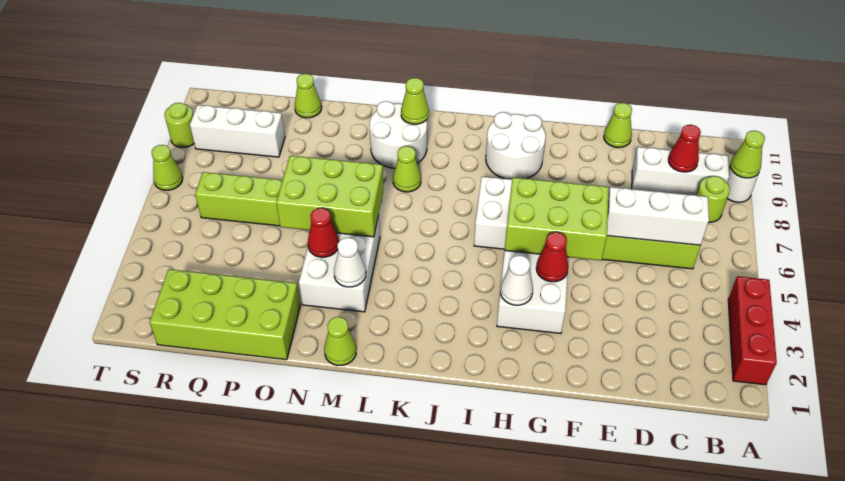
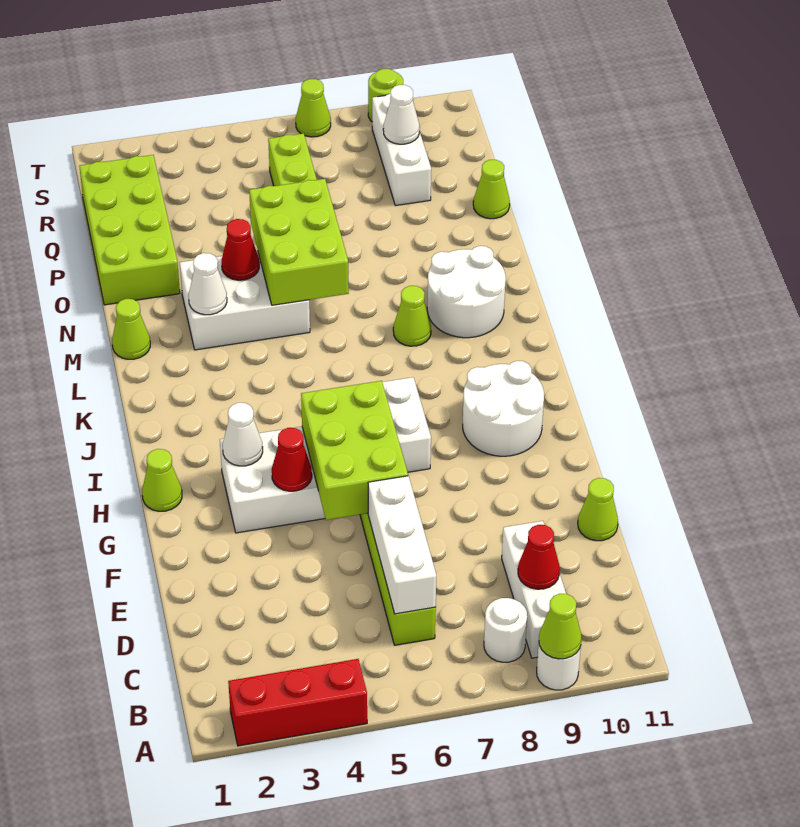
lime 1x1 round brick [697,176,730,222] -> white 1x1 round brick [484,598,527,662]
lime 1x1 cone [401,78,429,124] -> lime 1x1 cone moved to [142,449,182,511]
none -> white 1x1 cone [383,85,420,144]

